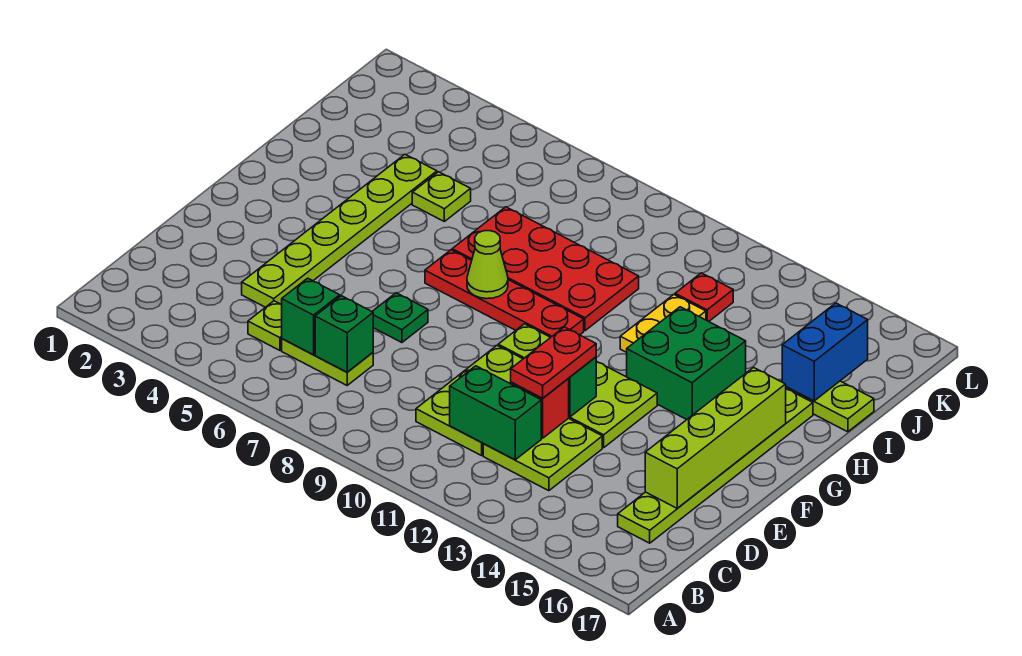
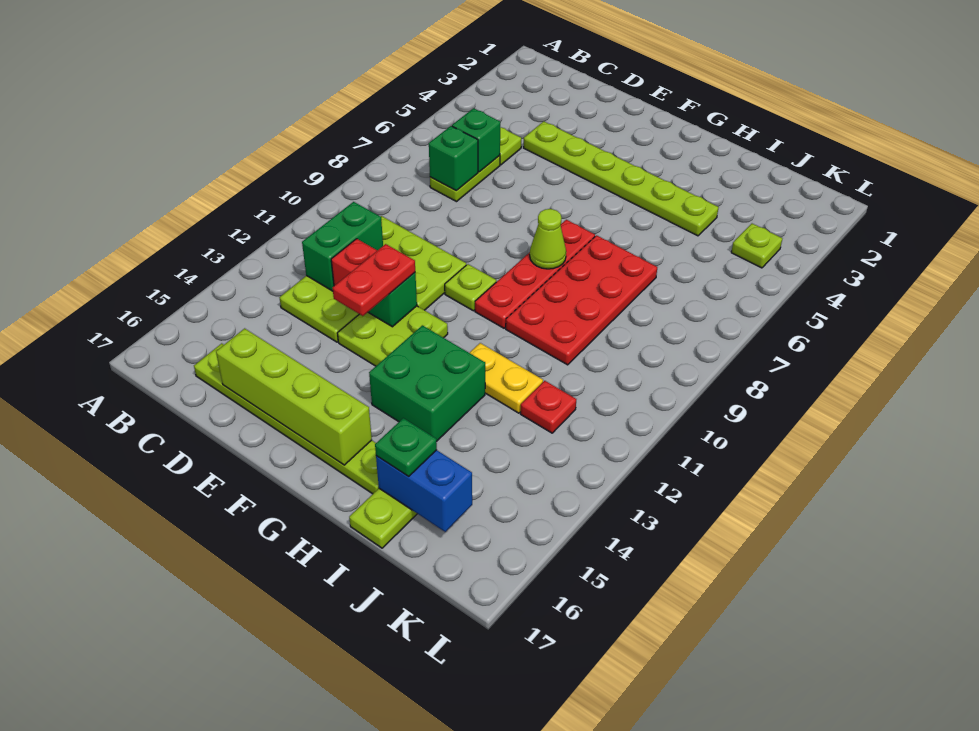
red 1x2 plate [511,327,596,398] -> red 1x2 plate turned to [333,244,415,316]
green 1x1 plate [372,293,428,343] -> green 1x1 plate moved to [375,418,437,476]
lime 1x1 plate [412,172,471,221] -> lime 1x1 plate moved to [731,224,782,268]

